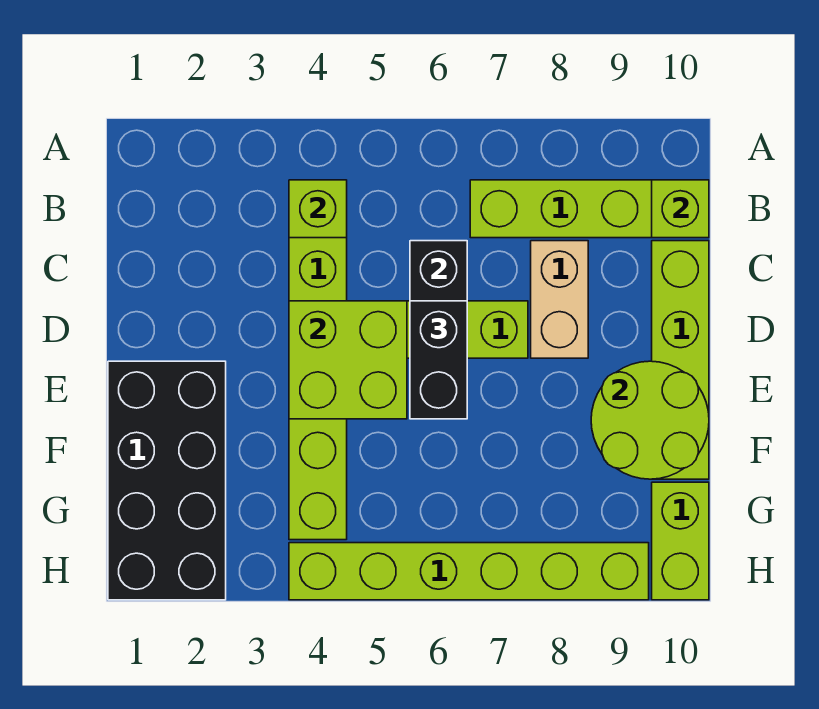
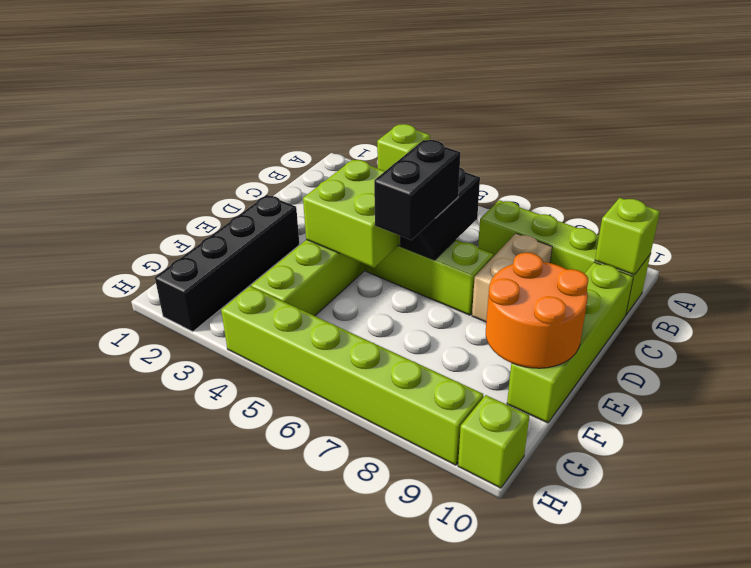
black 2x4 brick [108,361,226,600] -> black 1x4 brick [155,195,299,332]
lime 2x2 round brick [591,361,709,479] -> orange 2x2 round brick [486,253,588,368]
lime 1x2 brick [652,482,709,600] -> lime 1x1 brick [458,395,529,488]

